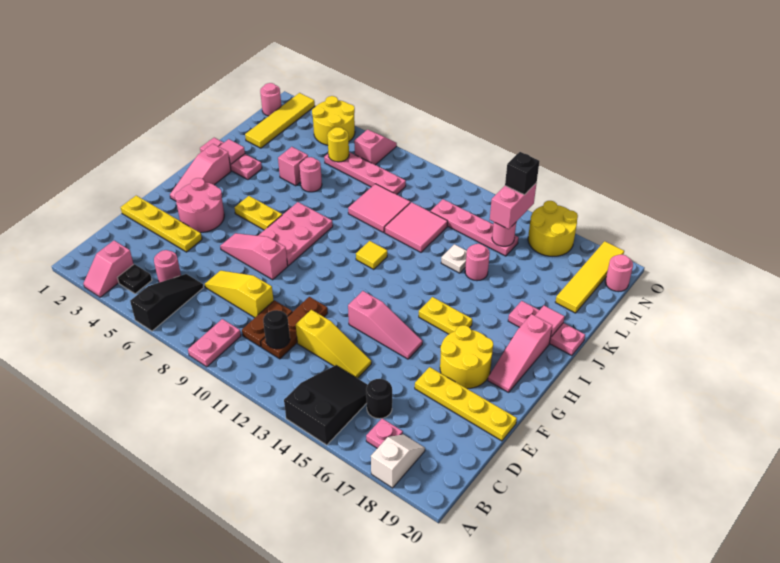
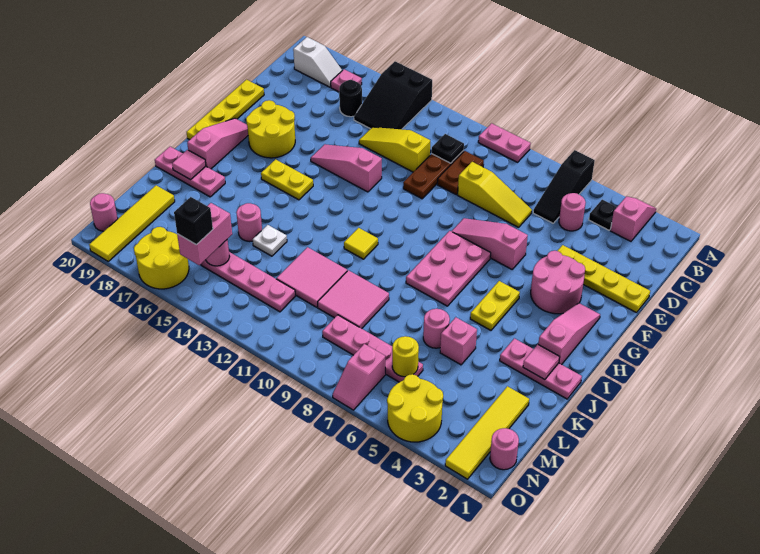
pink 1x2 plate [188,319,241,367] -> pink 1x2 plate turned to [478,123,531,162]
white 1x2 slope [371,435,425,488] -> white 1x2 slope turned to [293,37,342,87]
black 1x1 round brick [263,310,290,349] -> black 1x1 plate [432,134,464,163]
yellow 1x4 plate [415,367,517,441] -> yellow 1x4 plate turned to [187,80,264,140]
pink 1x3 slope [220,233,288,280] -> pink 1x3 slope turned to [451,218,528,269]
yellow 1x2 plate [234,196,282,230] -> yellow 1x2 plate turned to [470,281,520,330]

